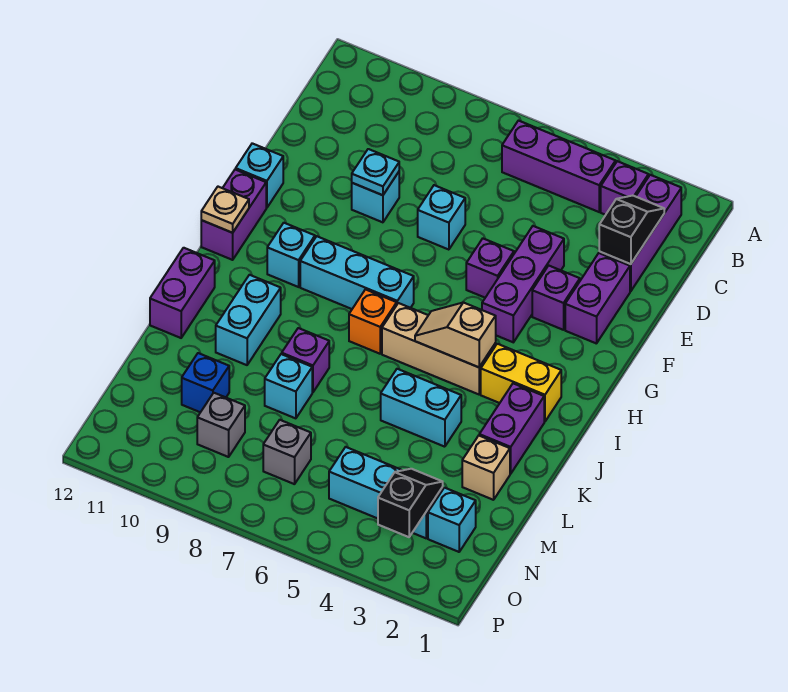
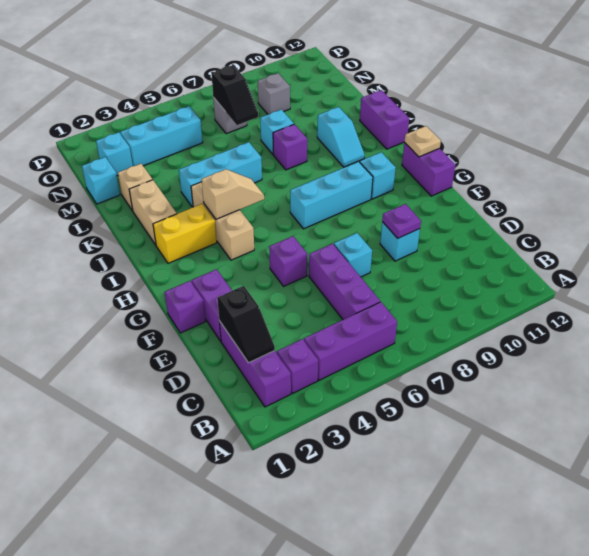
purple 1x3 brick [482,226,564,342] -> purple 1x3 brick moved to [309,244,380,320]
cyan 1x1 plate [352,149,399,195] -> purple 1x1 plate [382,204,421,238]
purple 1x1 brick [532,266,580,330] -> purple 1x1 brick moved to [165,281,206,333]
cyan 1x1 brick [236,143,283,208] -> cyan 1x1 brick moved to [82,157,120,204]
tan 1x3 brick [382,303,496,394] -> tan 1x3 brick turned to [191,182,254,260]
orange 1x1 brick [349,289,397,354] -> none
purple 1x2 brick [479,383,544,474] -> tan 1x2 brick [129,180,177,245]
cyan 1x2 brick [216,275,281,365] -> cyan 1x2 slope [317,107,365,167]
cyan 1x2 brick [381,369,461,447] -> cyan 1x3 brick [179,142,262,207]
blue 1x1 brick [182,353,229,412] -> none
black 1x2 slope [378,469,443,537] -> black 1x2 slope moved to [211,65,258,125]

